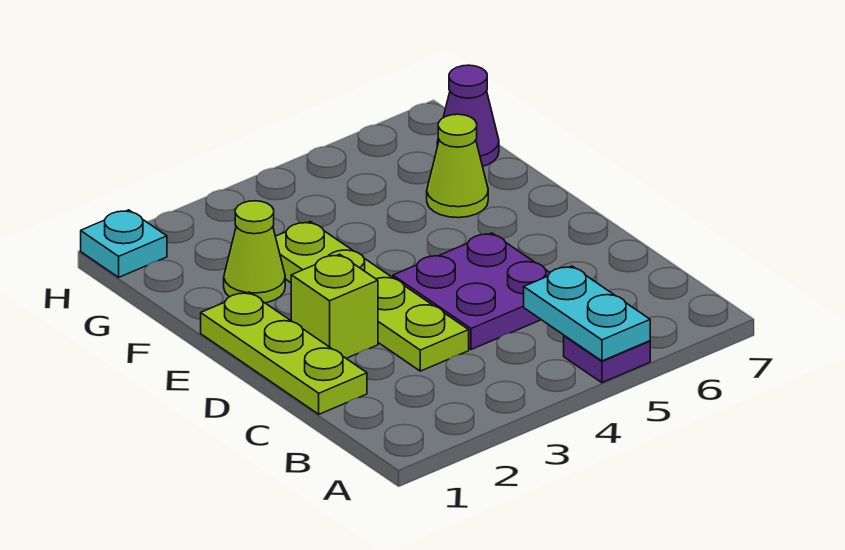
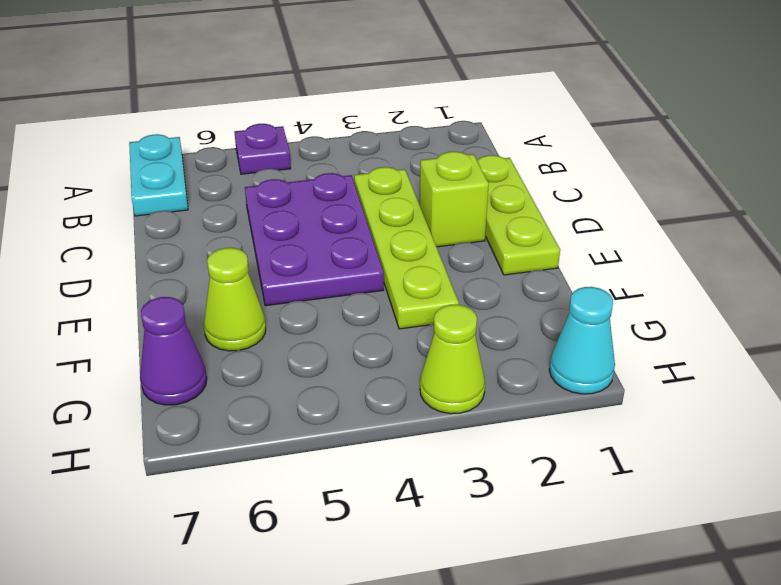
cyan 1x2 plate [524,266,650,361] -> cyan 1x2 plate moved to [129,134,188,216]
purple 2x2 plate [393,233,550,350] -> purple 2x3 plate [245,173,384,306]
lime 1x1 cone [224,201,285,303] -> lime 1x1 cone moved to [420,305,485,414]
cyan 1x1 plate [81,210,167,277] -> cyan 1x1 cone [549,287,615,394]

